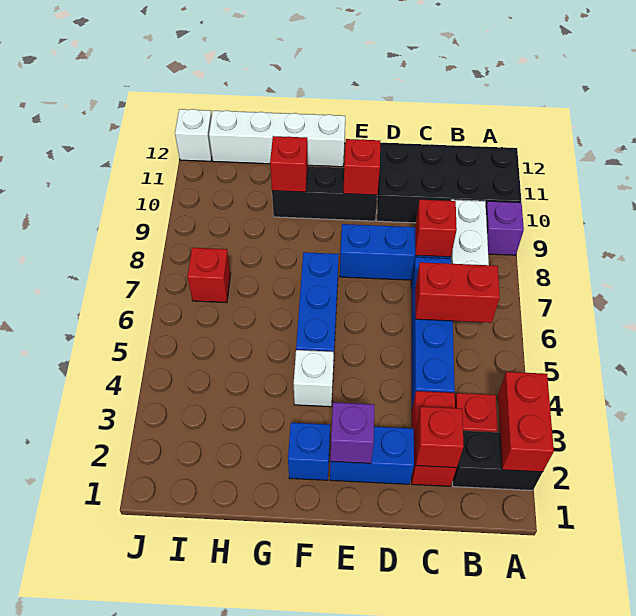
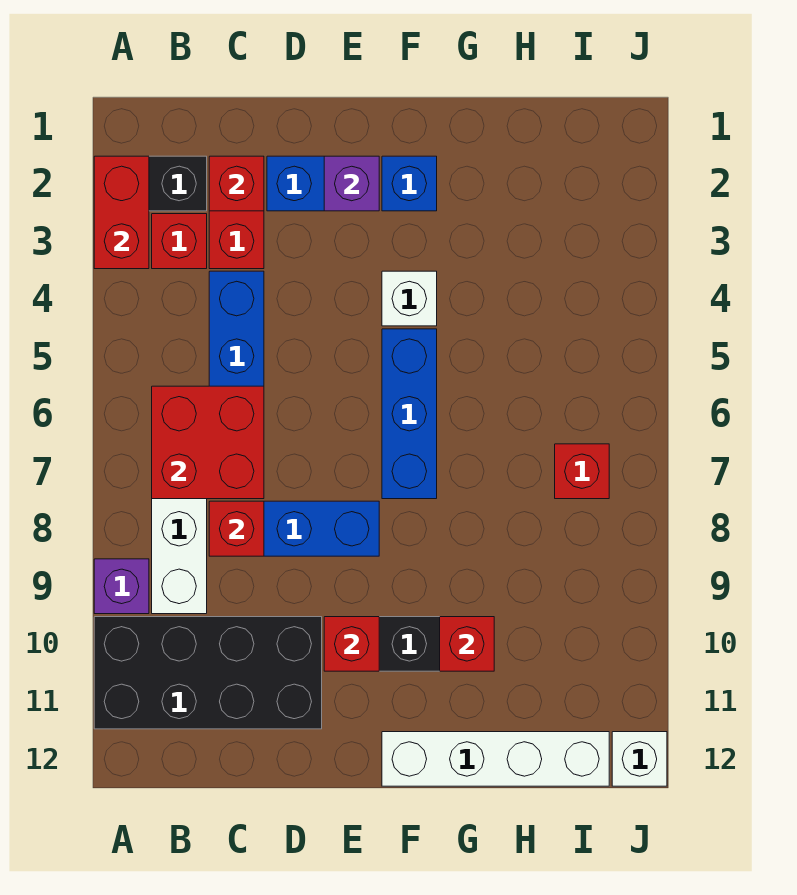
red 1x2 brick [415,262,500,323] -> red 2x2 brick [152,386,264,499]

